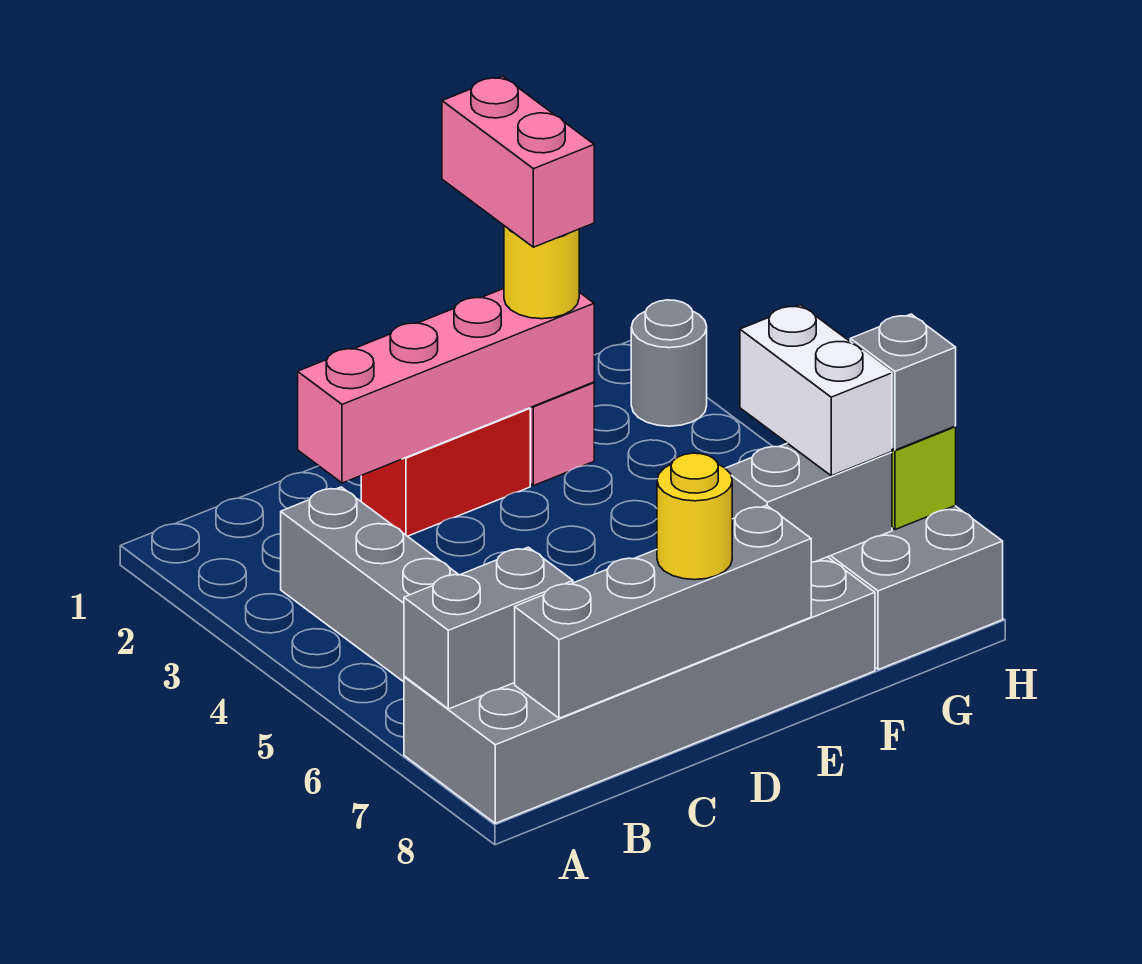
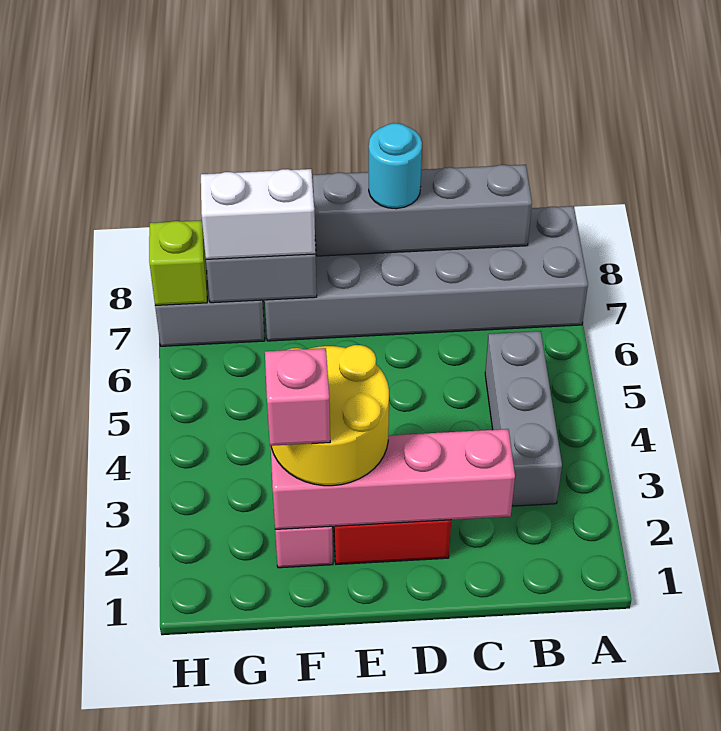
grey 1x2 brick [404,547,573,709] -> none
yellow 1x1 round brick [657,453,732,580] -> cyan 1x1 round brick [369,123,422,209]
pink 1x2 brick [442,76,594,247] -> pink 1x1 brick [265,348,330,446]
yellow 1x1 round brick [504,226,579,319] -> yellow 2x2 round brick [271,345,389,486]
white 1x2 brick [740,305,892,476] -> white 1x2 brick turned to [201,169,316,259]
grey 1x1 round brick [631,300,707,426] -> none
grey 1x1 brick [850,314,956,450] -> none

